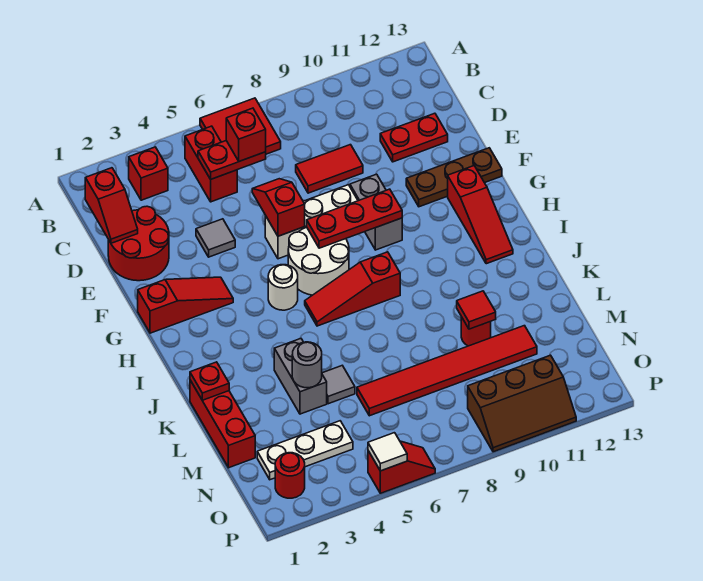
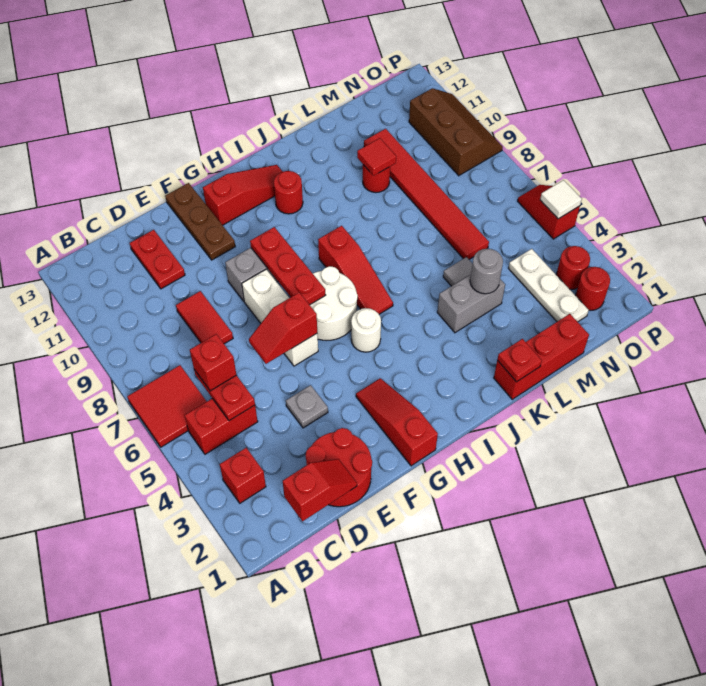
grey 1x1 tile [196,219,235,257] -> grey 1x1 plate [286,385,328,428]
none -> red 1x1 round brick [274,171,303,214]
none -> red 1x1 round brick [556,246,590,290]

